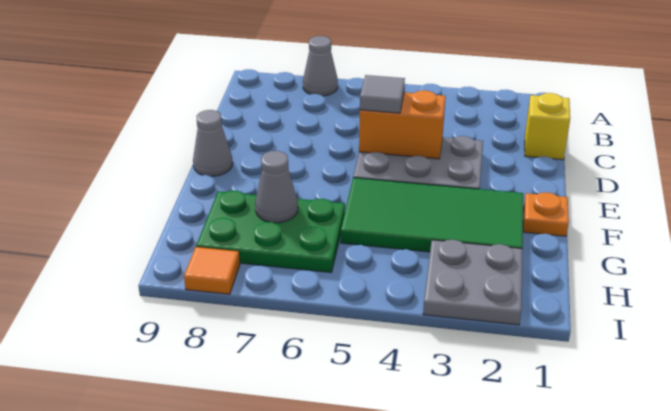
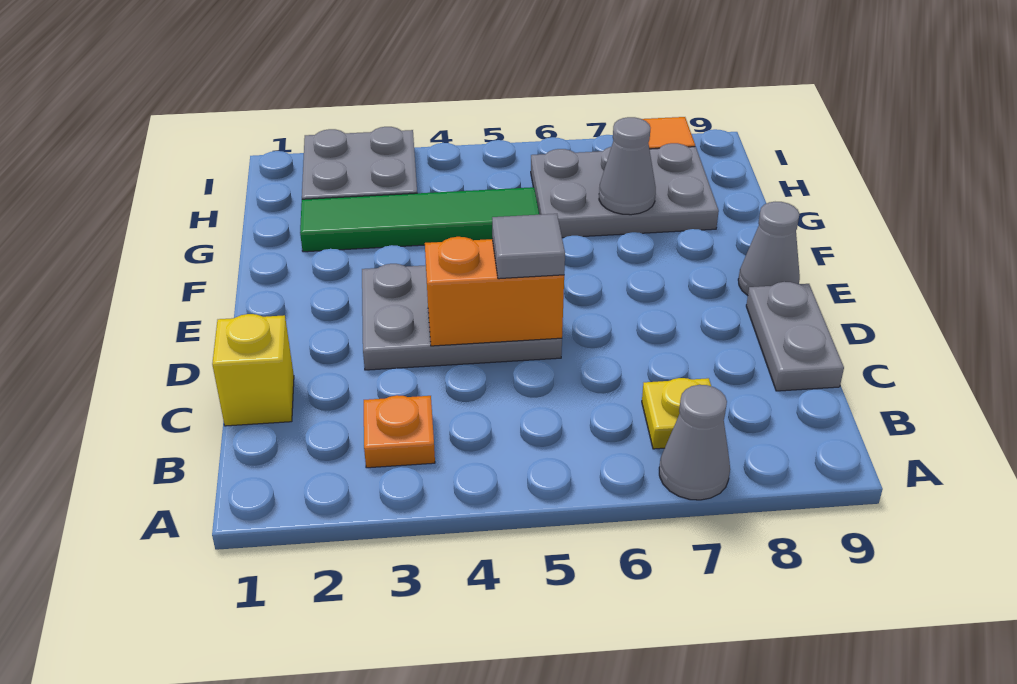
none -> yellow 1x1 plate [642,378,711,449]
none -> grey 1x2 plate [746,282,844,391]
orange 1x1 plate [523,192,569,236] -> orange 1x1 plate moved to [364,395,435,468]
green 2x4 tile [341,178,523,252] -> green 1x4 tile [300,187,539,252]
green 2x3 plate [196,190,345,272] -> grey 2x3 plate [531,143,719,238]

